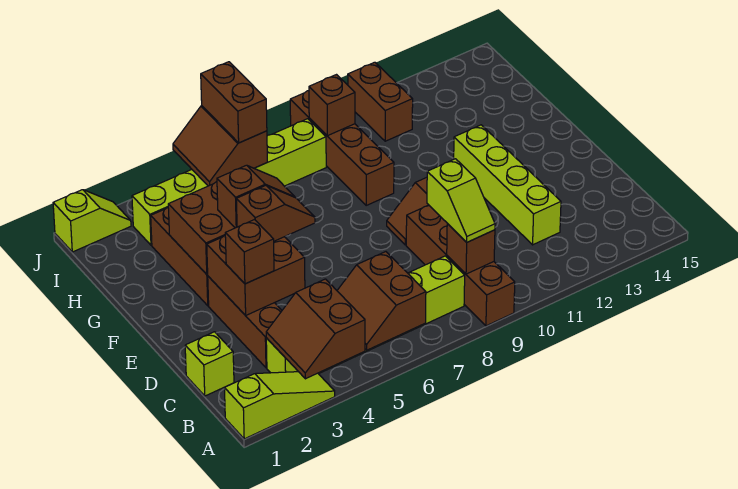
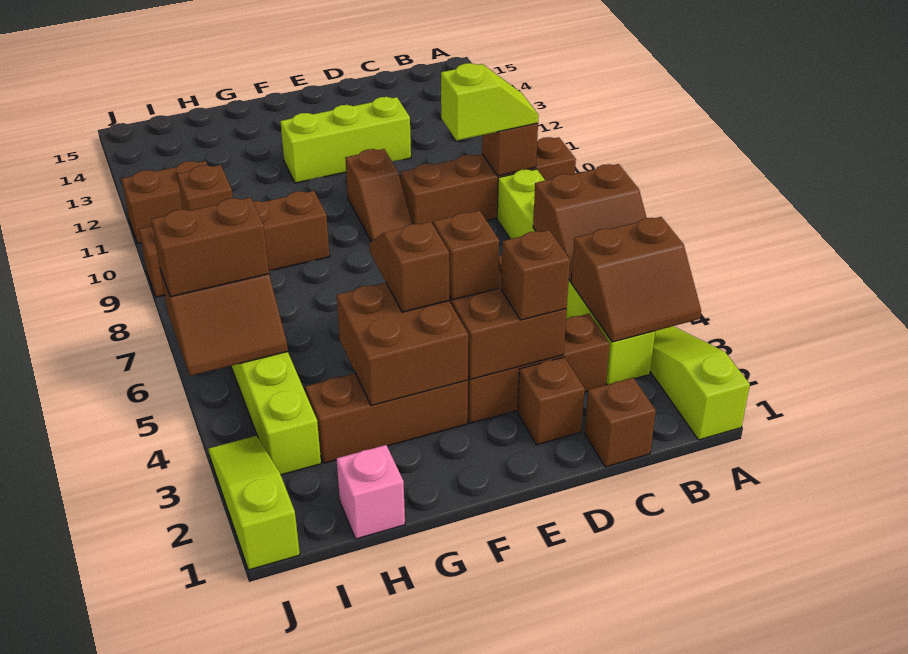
lime 1x1 brick [185,332,234,396] -> brown 1x1 brick [584,378,656,467]
lime 1x4 brick [454,125,561,245] -> lime 1x3 brick [280,97,411,183]
none -> brown 1x1 brick [518,357,585,445]
none -> pink 1x1 brick [336,445,405,539]
lime 1x2 slope [53,190,131,252] -> lime 1x3 slope [208,436,300,570]

